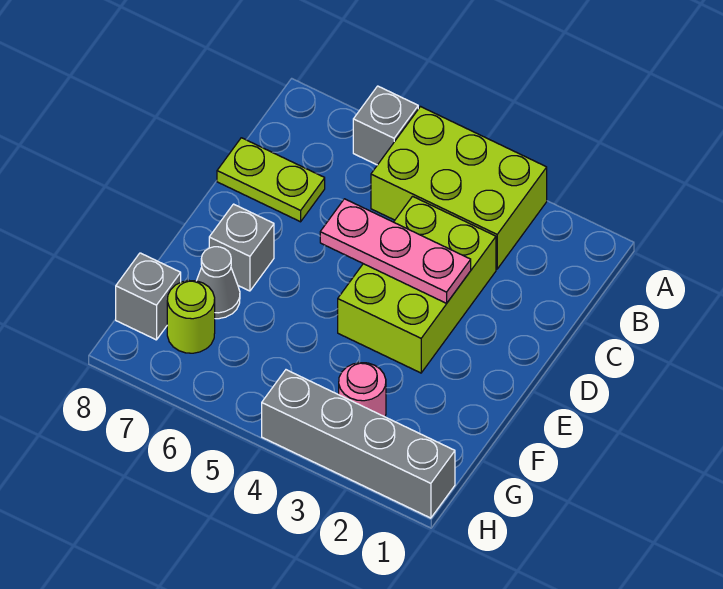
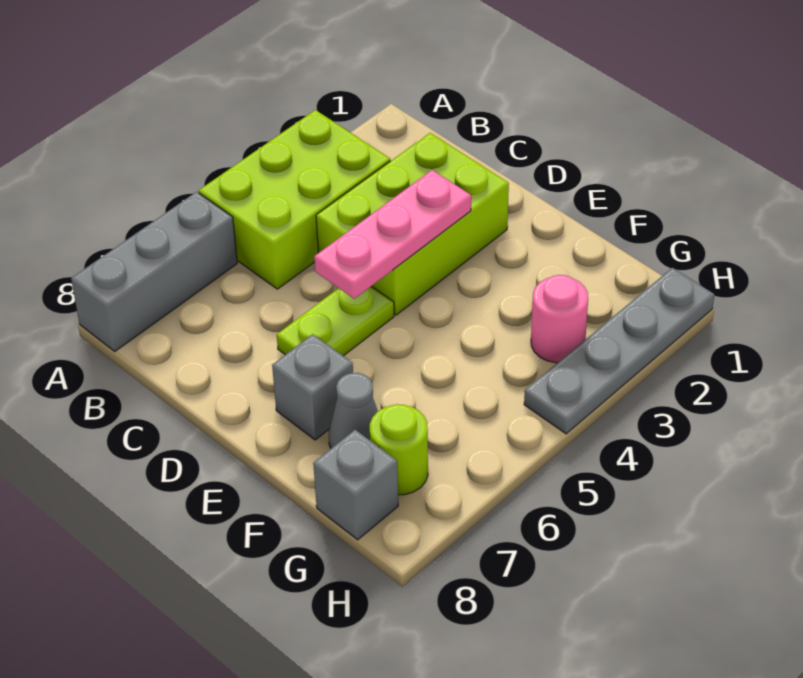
grey 1x1 brick [353,86,418,165] -> grey 1x3 brick [71,192,237,351]
lime 2x3 brick [338,196,496,373] -> lime 2x3 brick turned to [316,133,509,315]
lime 1x2 plate [217,138,325,222] -> lime 1x2 plate moved to [277,286,394,356]
grey 1x4 brick [262,370,455,518] -> grey 1x4 plate [524,268,714,434]

